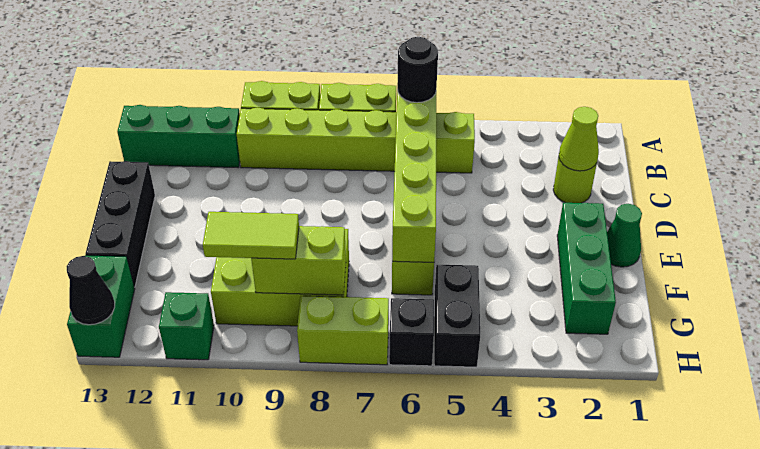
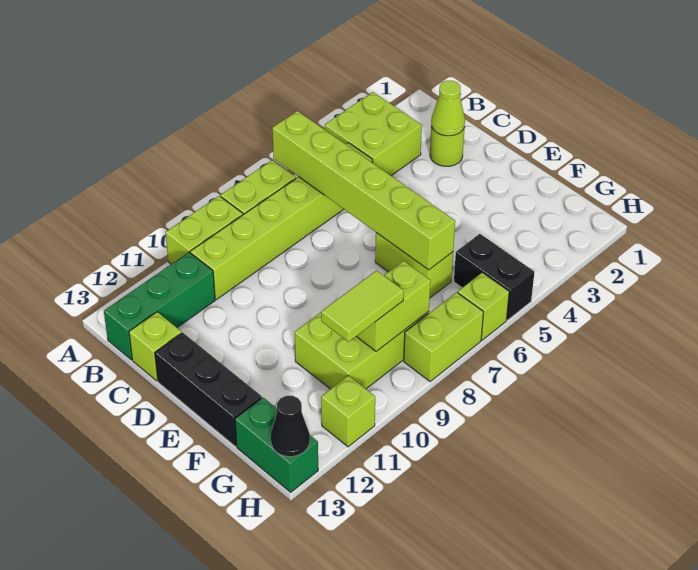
none -> lime 2x2 brick [325,92,422,176]
black 1x1 round brick [397,37,438,103] -> none
none -> lime 1x1 brick [129,312,182,381]
green 1x1 cone [607,204,642,267] -> none
green 1x3 brick [557,203,616,334] -> none
black 1x1 brick [389,298,434,366] -> lime 1x1 brick [458,272,509,340]
green 1x1 brick [159,292,214,360] -> lime 1x1 brick [321,376,375,447]

